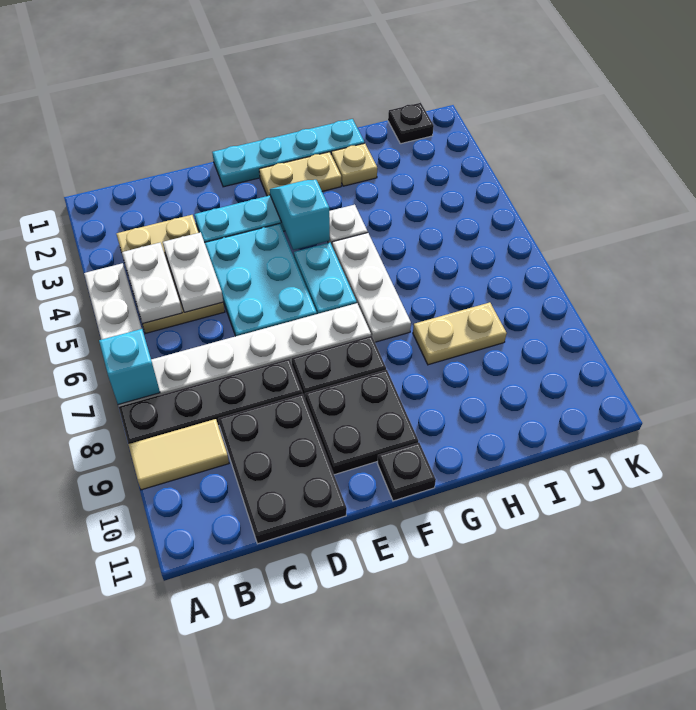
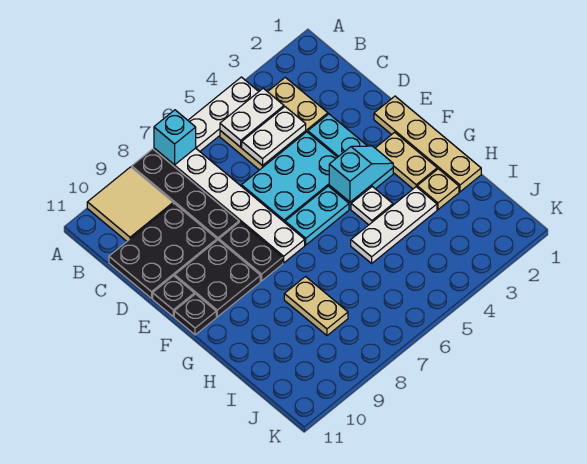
tan 1x2 tile [128,419,229,490] -> tan 2x2 tile [87,167,173,241]
cyan 1x4 plate [212,119,365,187] -> tan 1x4 plate [374,96,481,192]
white 1x3 plate [332,233,411,342] -> white 1x3 plate moved to [351,187,437,263]
black 1x1 plate [388,103,434,144] -> black 1x1 plate moved to [153,276,194,316]

